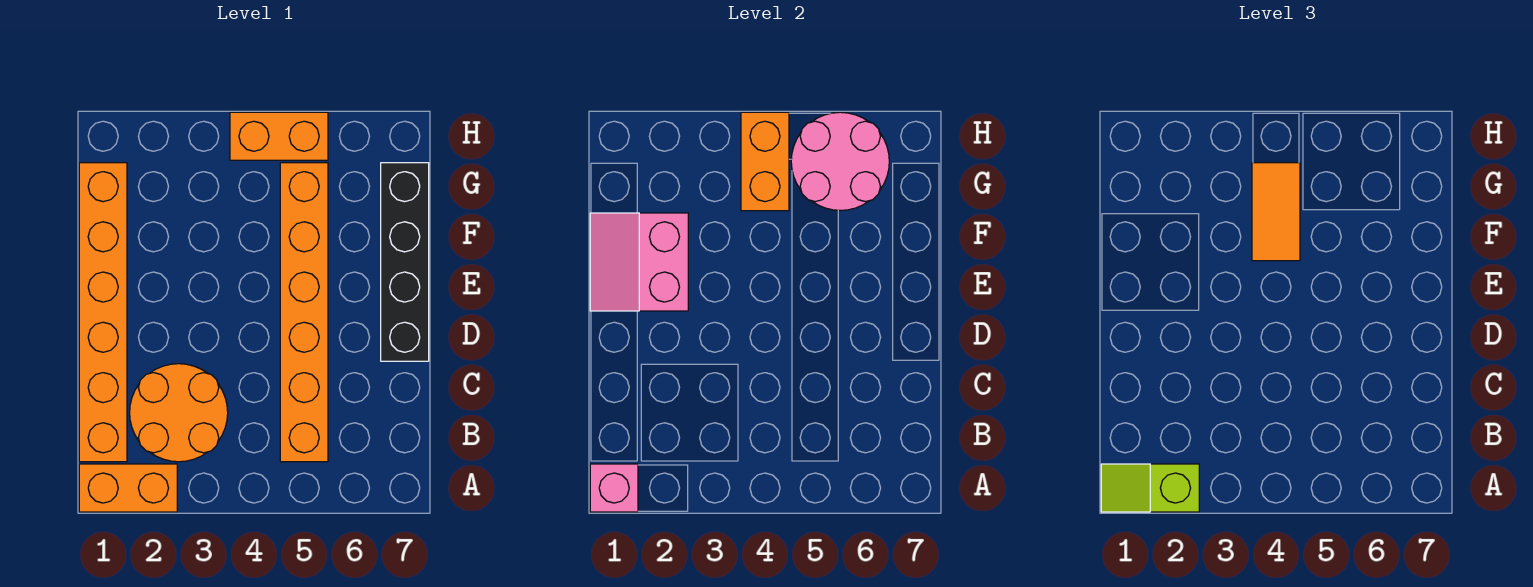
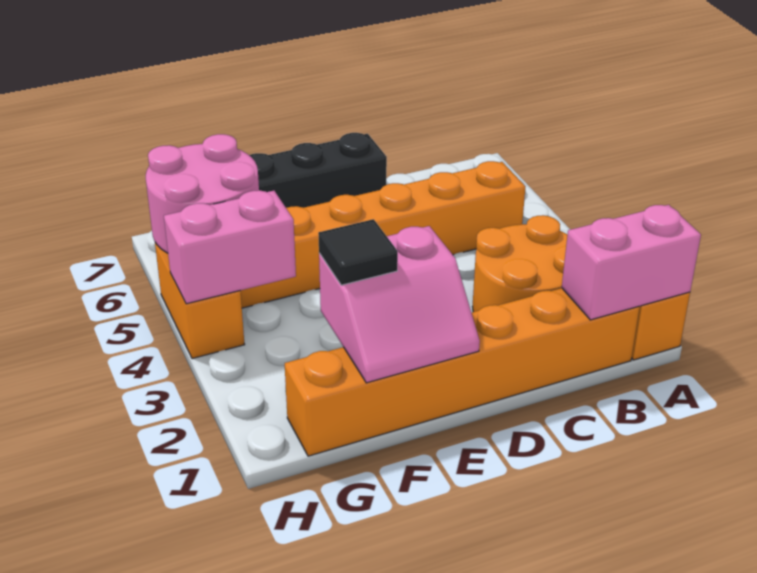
pink 1x1 brick [590,464,638,512] -> pink 1x2 brick [562,205,701,320]
lime 1x2 slope [1101,464,1199,512] -> none
none -> black 1x1 tile [318,219,398,285]
orange 1x2 tile [1252,163,1300,261] -> none
orange 1x2 brick [741,112,789,211] -> pink 1x2 brick [164,190,296,304]

